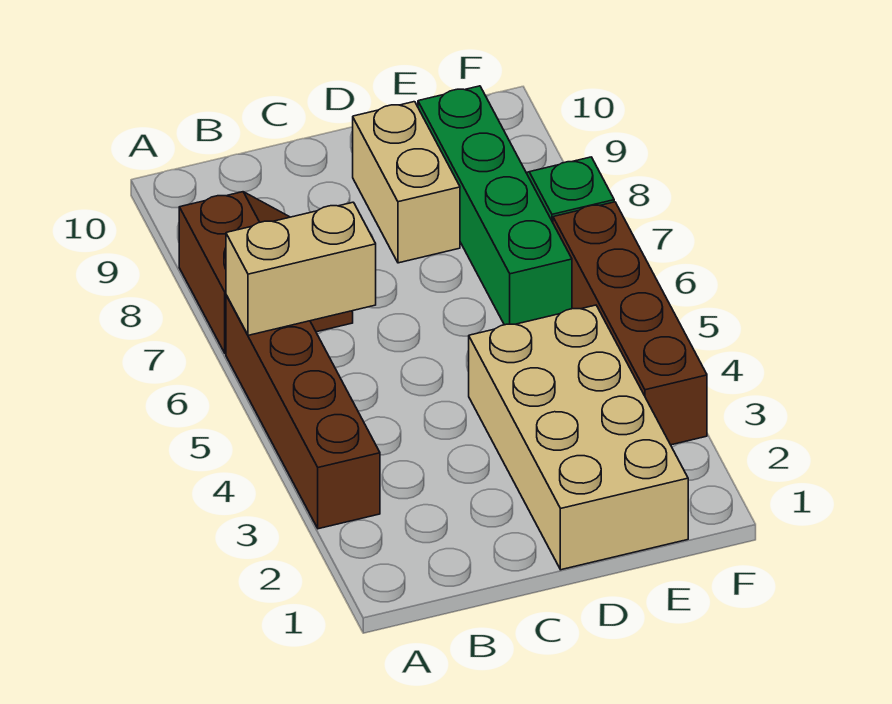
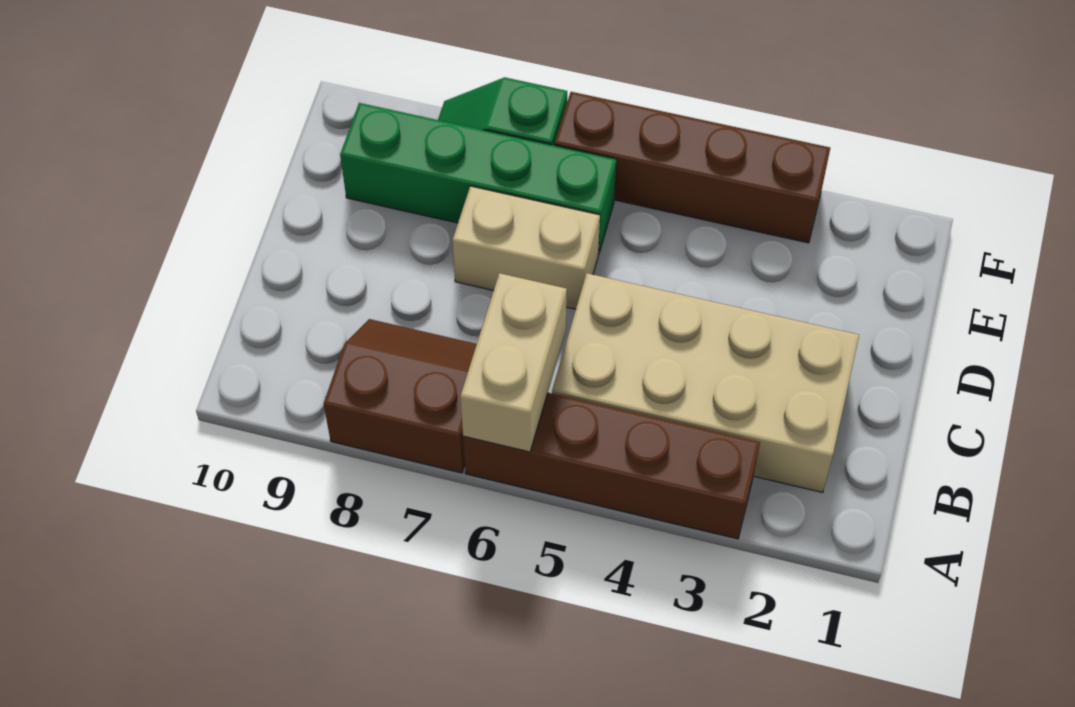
tan 2x4 brick [469,305,688,570] -> tan 2x4 brick moved to [552,273,859,493]
tan 1x2 brick [353,102,460,263] -> tan 1x2 brick moved to [452,186,600,309]

